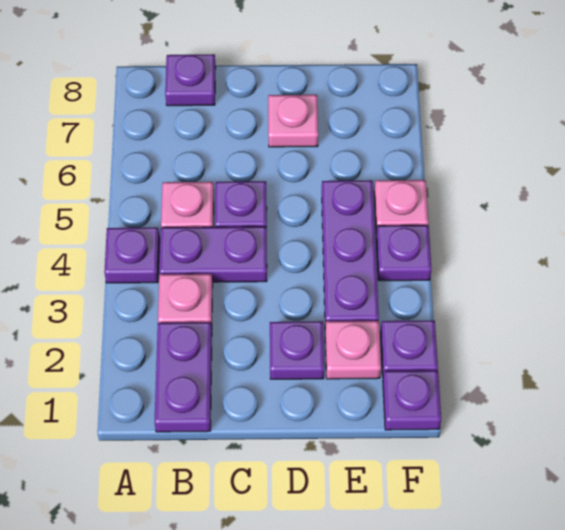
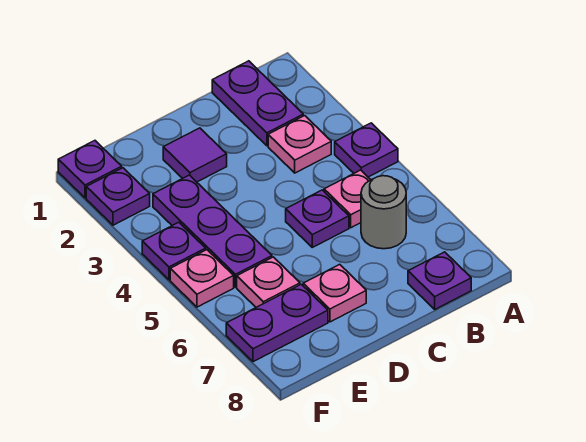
purple 1x2 plate [159,227,267,282] -> purple 1x2 plate moved to [226,284,328,362]
none -> grey 1x1 round brick [361,176,406,249]
purple 1x1 plate [270,321,324,379] -> purple 1x1 tile [163,128,227,182]
pink 1x1 plate [325,321,381,379] -> pink 1x1 plate moved to [237,257,300,307]

